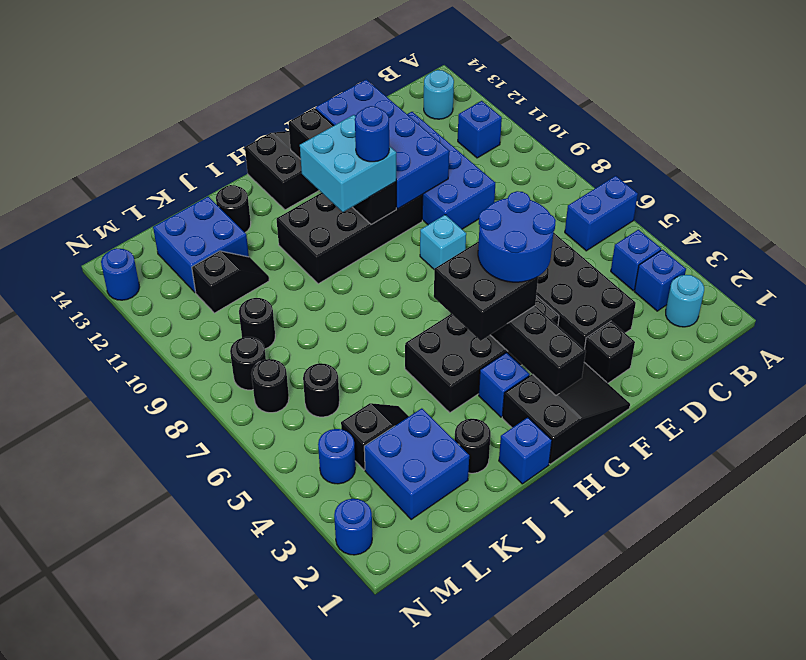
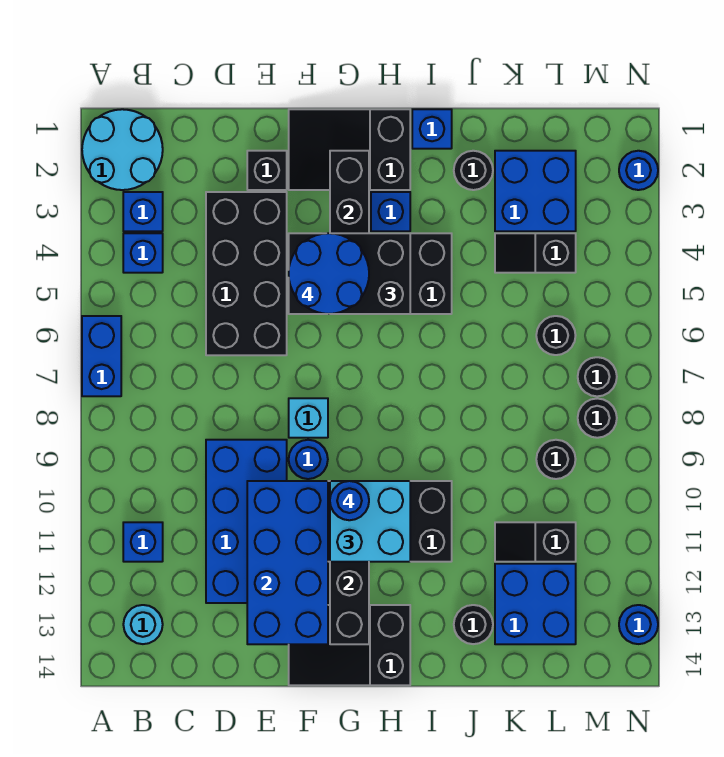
blue 1x2 brick [565,176,638,251] -> blue 1x2 brick turned to [82,316,121,396]
cyan 1x1 round brick [666,275,704,327] -> cyan 2x2 round brick [82,109,163,190]
blue 1x1 round brick [318,429,355,484] -> blue 1x1 round brick moved to [289,440,328,479]

